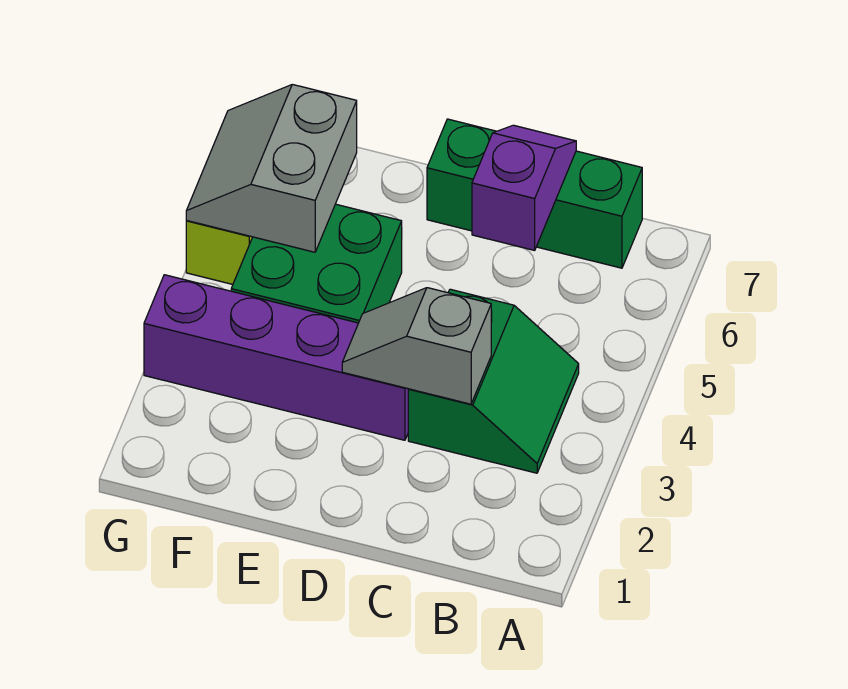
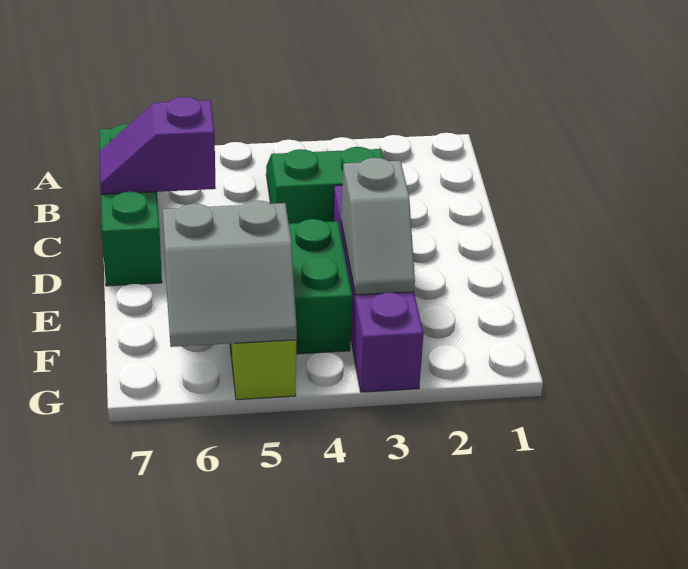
grey 1x2 slope [342,288,491,404] -> grey 1x2 slope moved to [341,158,415,295]

